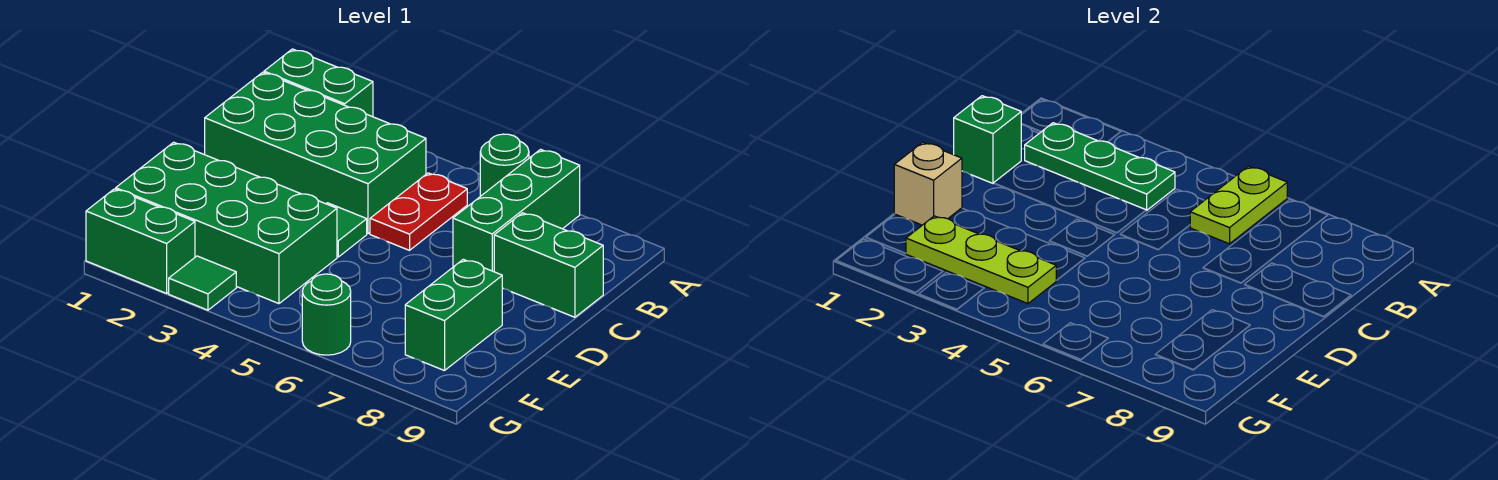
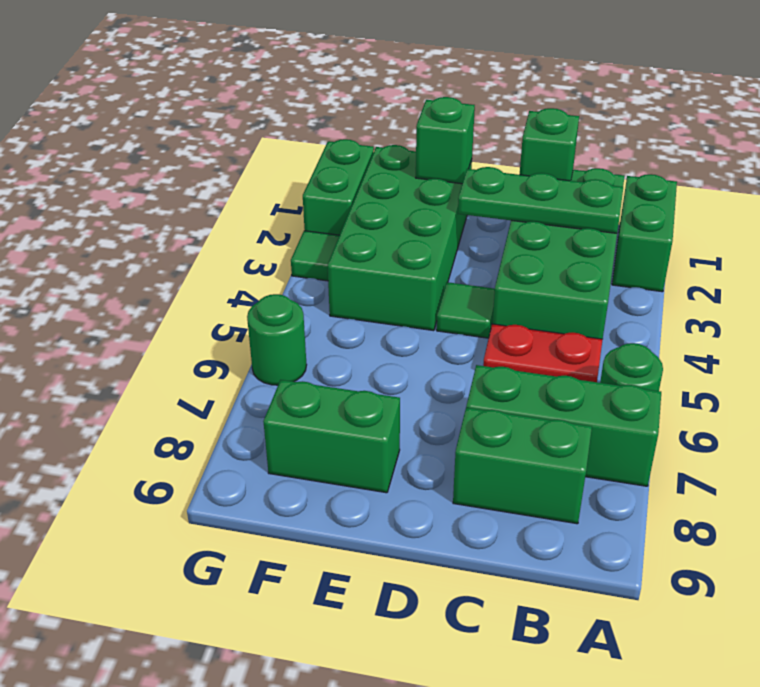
lime 1x2 plate [1190,166,1287,244] -> none
green 1x3 plate [1025,123,1175,210] -> green 1x3 plate turned to [458,167,623,233]
green 1x2 brick [494,213,603,317] -> green 1x2 brick turned to [453,408,592,524]
tan 1x1 brick [894,142,962,225] -> green 1x1 brick [416,97,475,184]
lime 1x3 plate [906,216,1056,304] -> none

